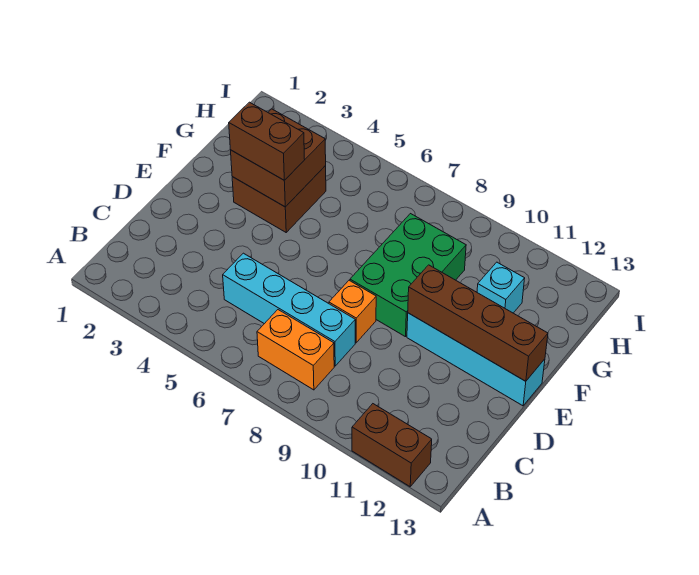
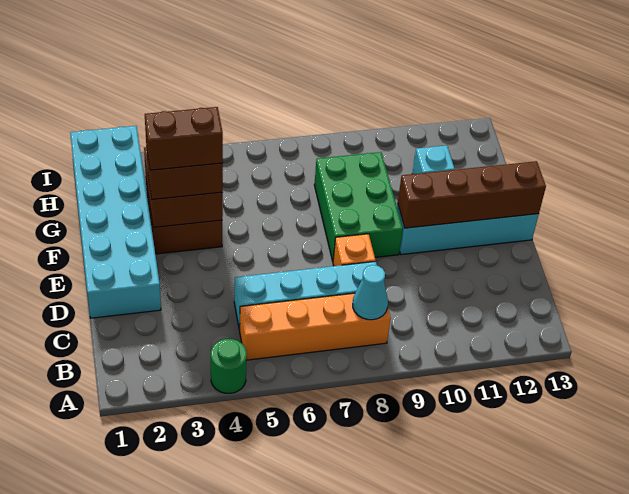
none -> green 1x1 round brick [211,339,247,393]
brown 1x2 brick [352,404,432,487] -> brown 1x2 brick moved to [145,107,223,170]
orange 1x2 brick [257,310,334,390] -> orange 1x4 brick [240,293,391,360]
none -> cyan 1x1 cone [353,265,388,320]
none -> cyan 2x6 brick [70,126,161,318]

